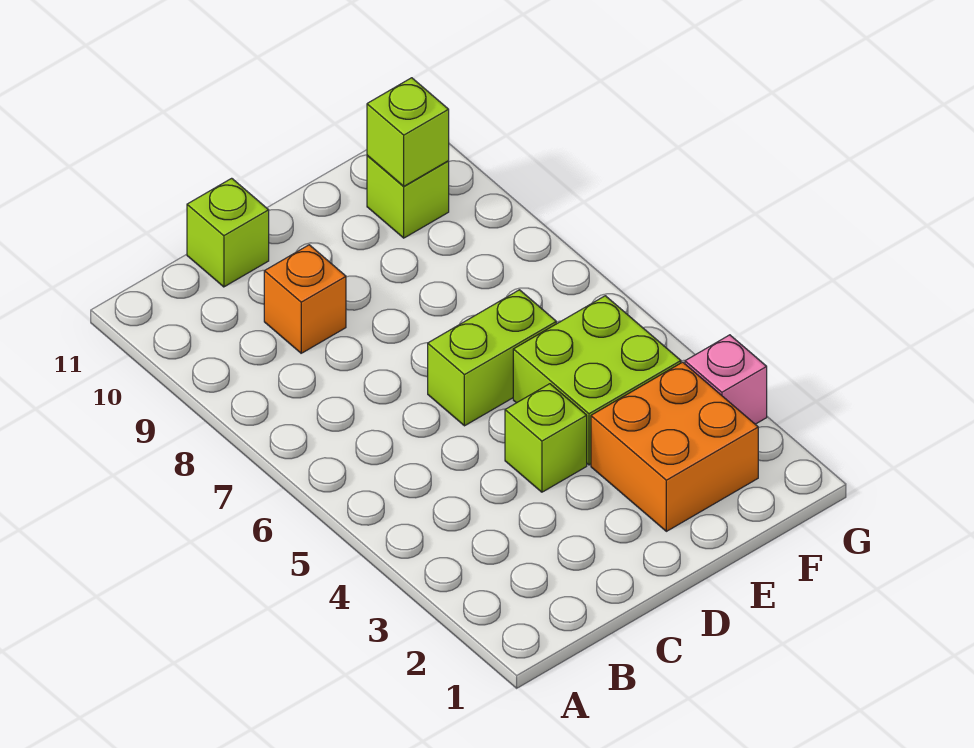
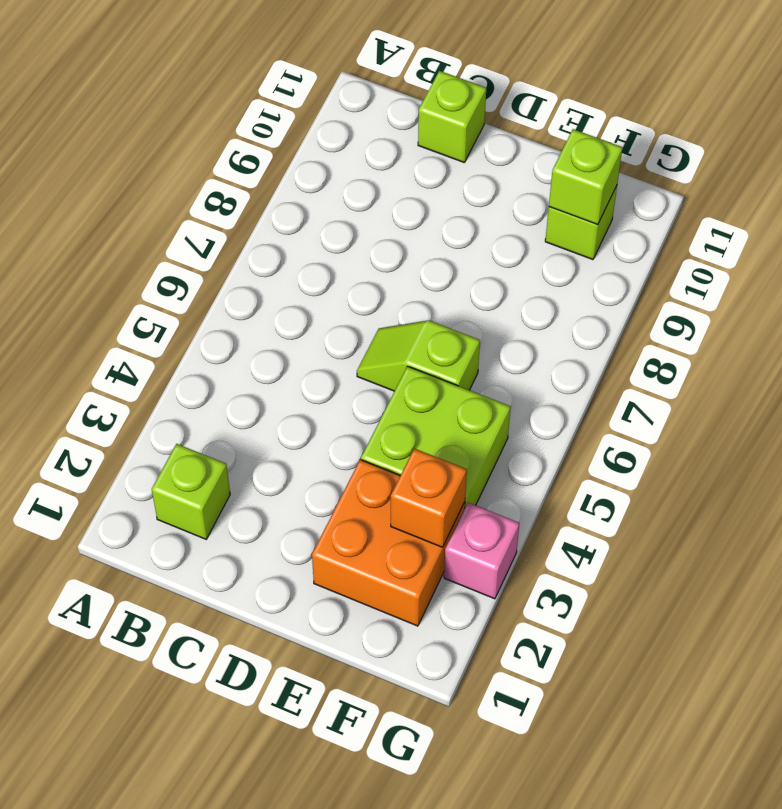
orange 1x1 brick [264,245,346,353] -> orange 1x1 brick moved to [391,448,467,547]
lime 1x1 brick [505,384,587,492] -> lime 1x1 brick moved to [152,444,230,539]
lime 1x2 brick [428,290,556,426] -> lime 1x2 slope [357,320,480,391]

